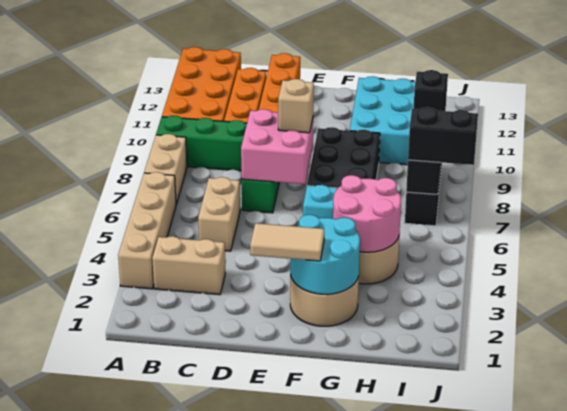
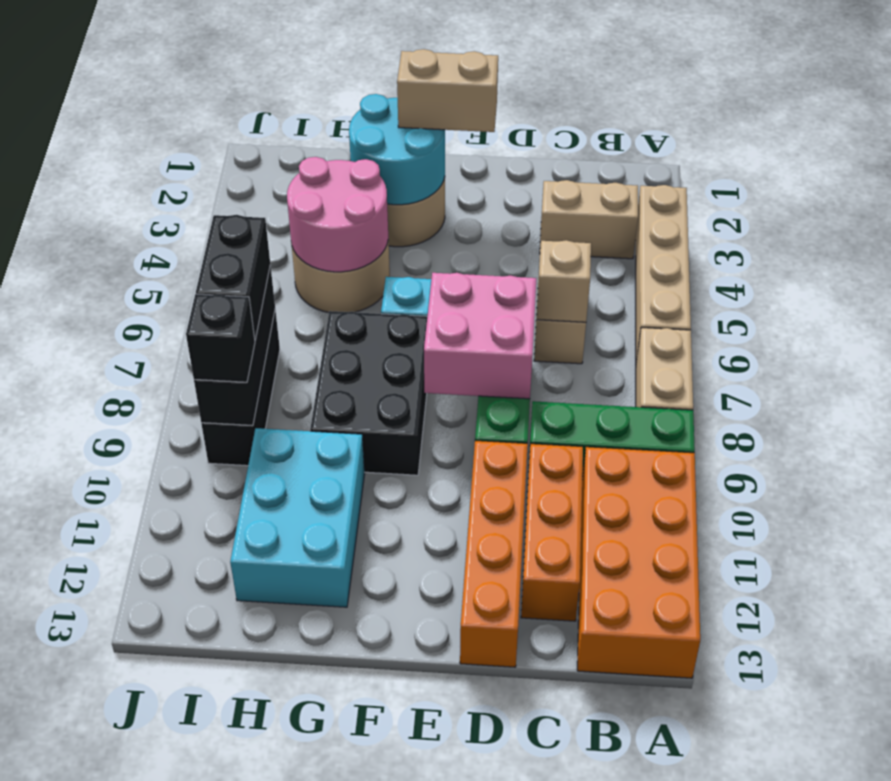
tan 1x2 tile [250,223,324,261] -> tan 1x2 brick [397,49,498,132]
tan 1x1 brick [278,79,314,133] -> tan 1x1 brick moved to [537,240,591,322]
black 1x2 brick [408,107,478,165] -> black 1x2 brick turned to [196,215,270,340]

